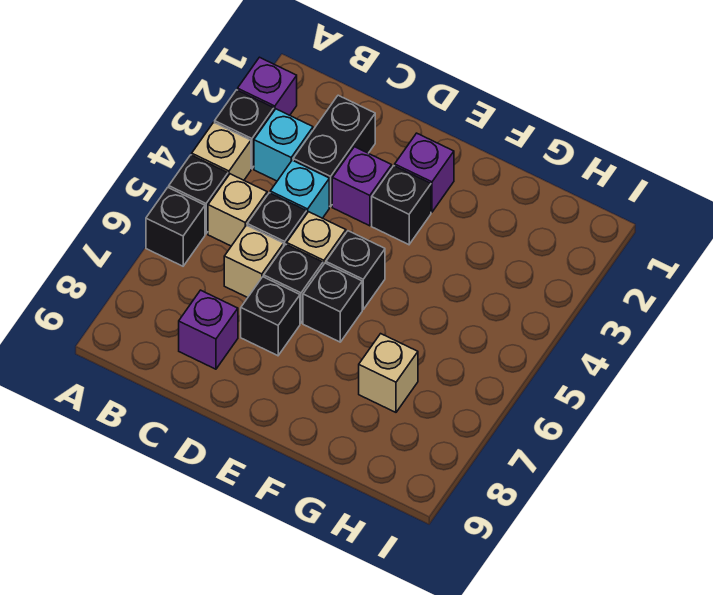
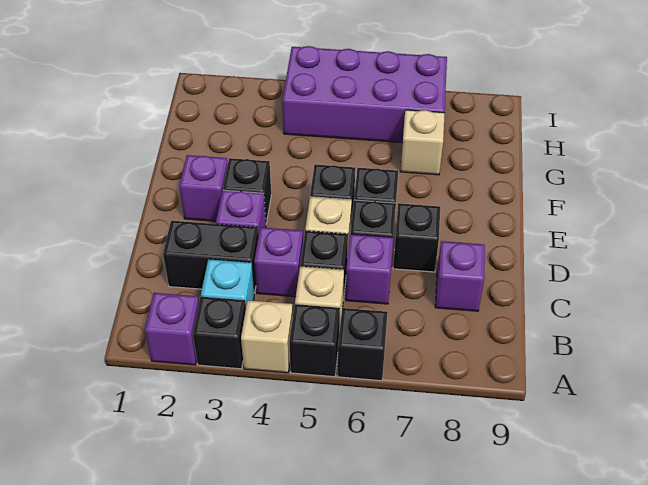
cyan 1x1 brick [270,160,329,218] -> purple 1x1 brick [254,227,303,297]
tan 1x1 brick [224,225,284,298] -> purple 1x1 brick [346,234,393,304]
none -> purple 2x4 brick [282,46,447,143]

